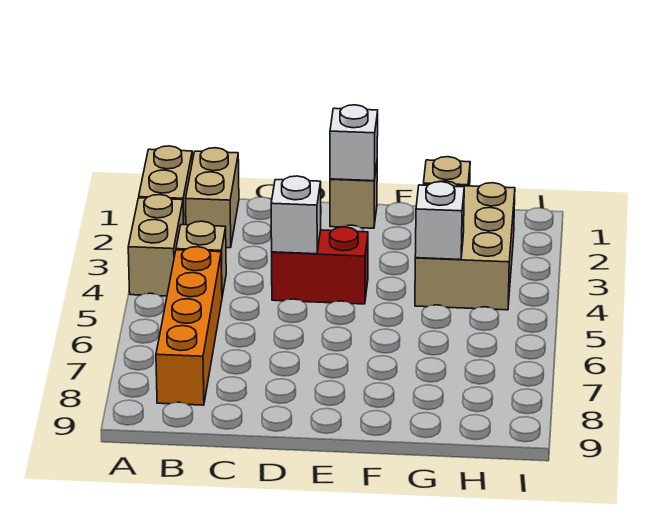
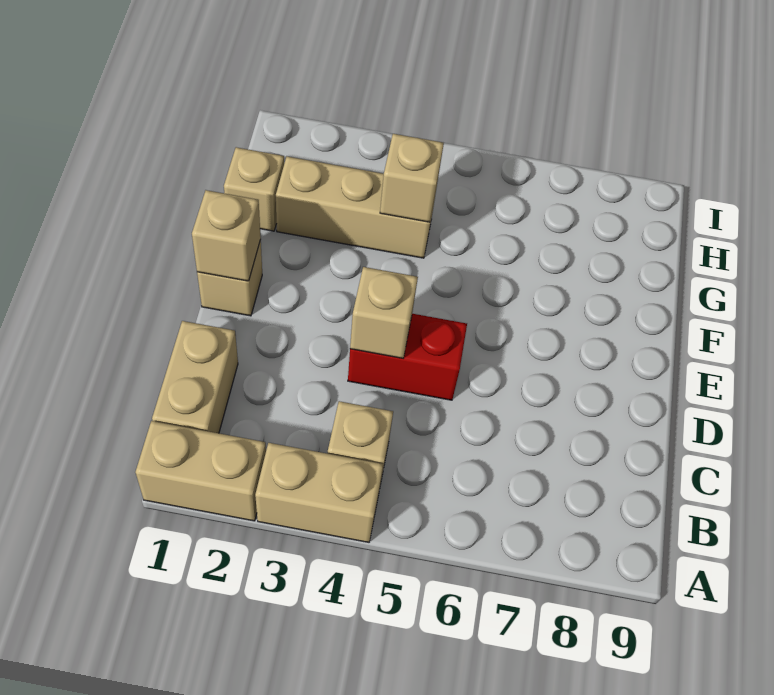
tan 1x2 brick [186,148,239,248] -> tan 1x2 brick turned to [152,321,238,433]
orange 1x4 brick [156,247,222,405] -> none
red 1x2 brick [272,227,368,304] -> red 1x2 brick turned to [348,314,467,400]
white 1x1 brick [271,176,321,254] -> tan 1x1 brick [350,267,418,358]
white 1x1 brick [330,105,378,181] -> tan 1x1 brick [192,190,261,281]
tan 2x3 brick [415,181,515,310] -> tan 1x3 brick [276,157,436,258]
white 1x1 brick [415,182,464,259] -> tan 1x1 brick [380,134,444,222]

